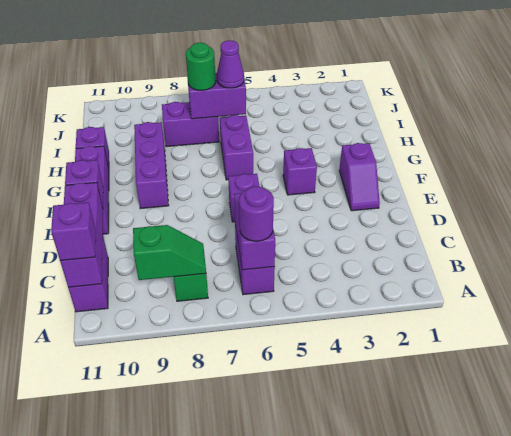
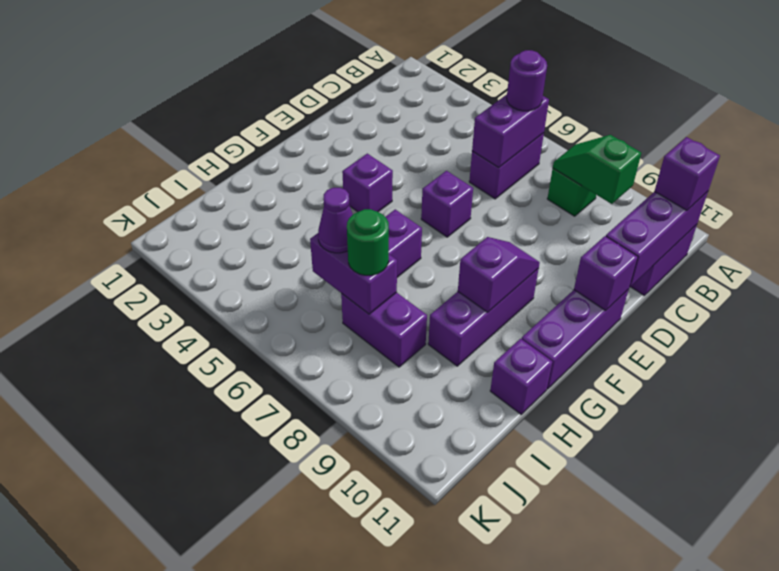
purple 1x2 slope [339,143,380,211] -> purple 1x2 slope moved to [458,237,540,312]

